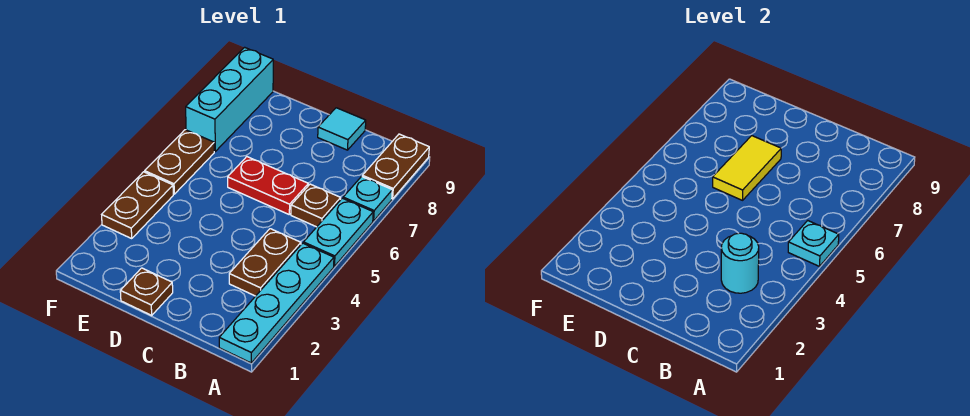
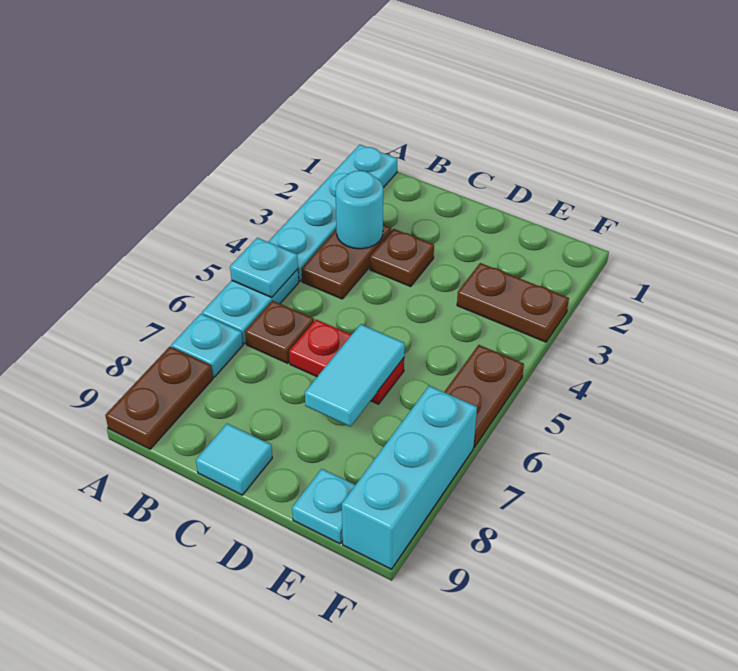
brown 1x1 plate [120,268,173,315] -> brown 1x1 plate moved to [370,229,434,286]
yellow 1x2 tile [713,136,781,200] -> cyan 1x2 tile [305,324,405,426]
none -> cyan 1x1 plate [292,469,355,544]
brown 1x2 plate [102,172,173,238] -> brown 1x2 plate turned to [457,263,569,342]

